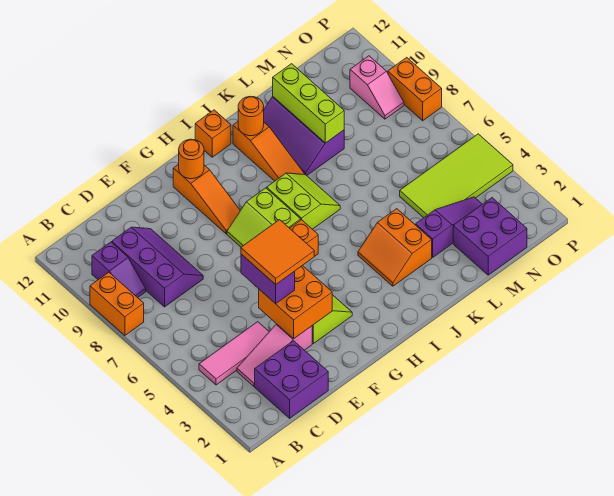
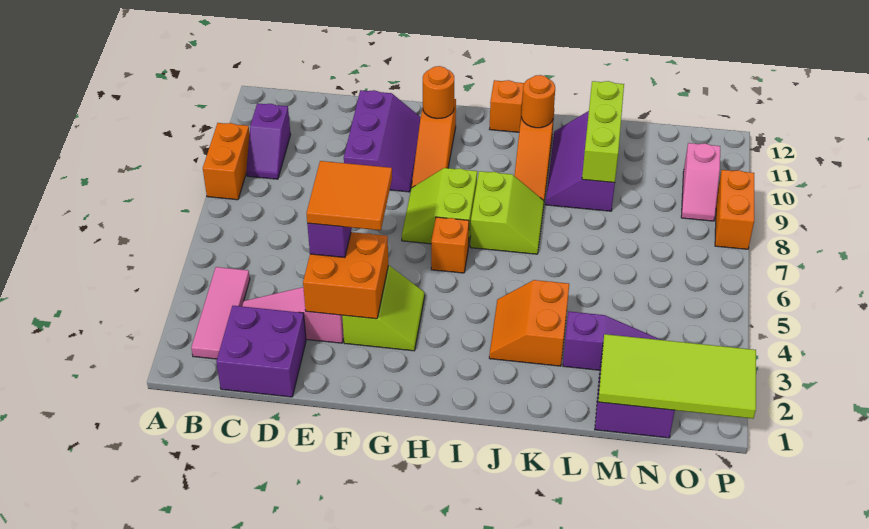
pink 1x3 tile [199,322,269,385] -> pink 1x3 tile turned to [191,267,250,359]
purple 2x3 slope [112,227,203,307] -> purple 2x3 slope moved to [344,90,421,192]
lime 2x4 tile [400,134,513,218] -> lime 2x4 tile moved to [598,334,756,419]

